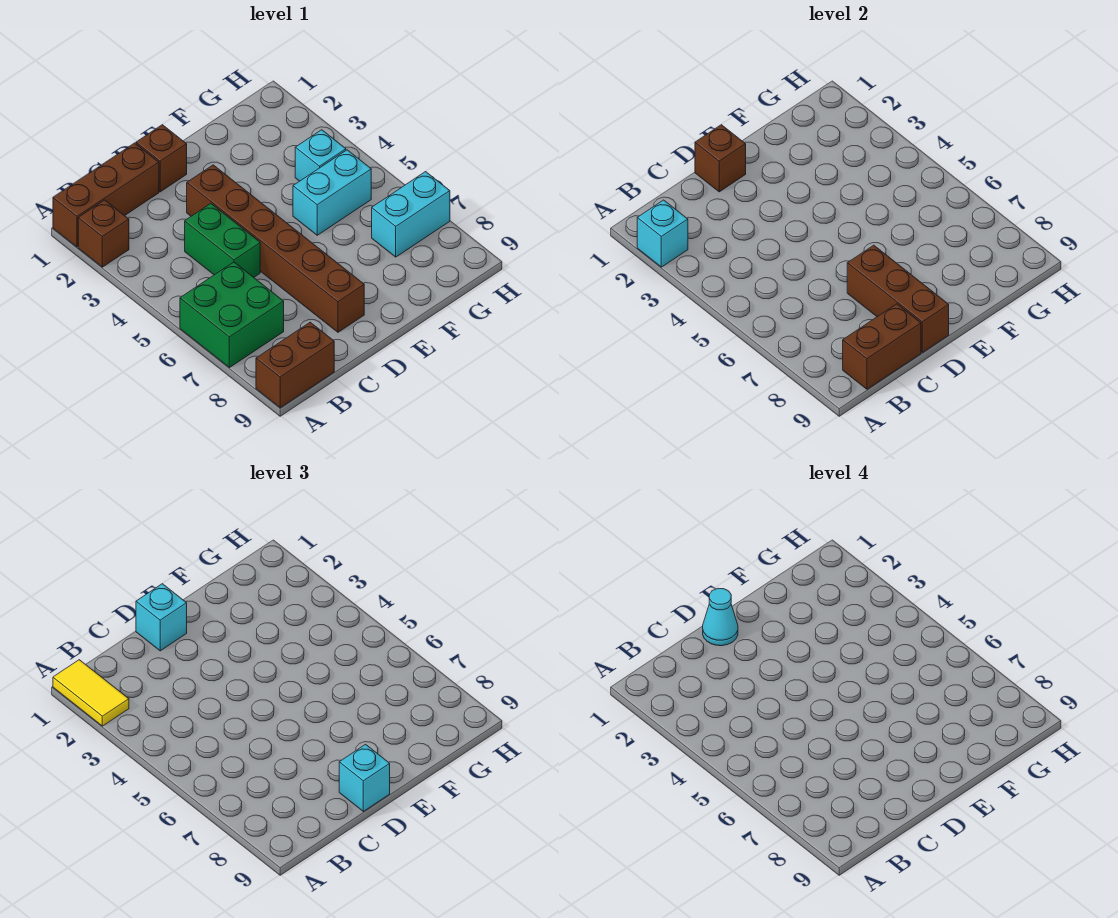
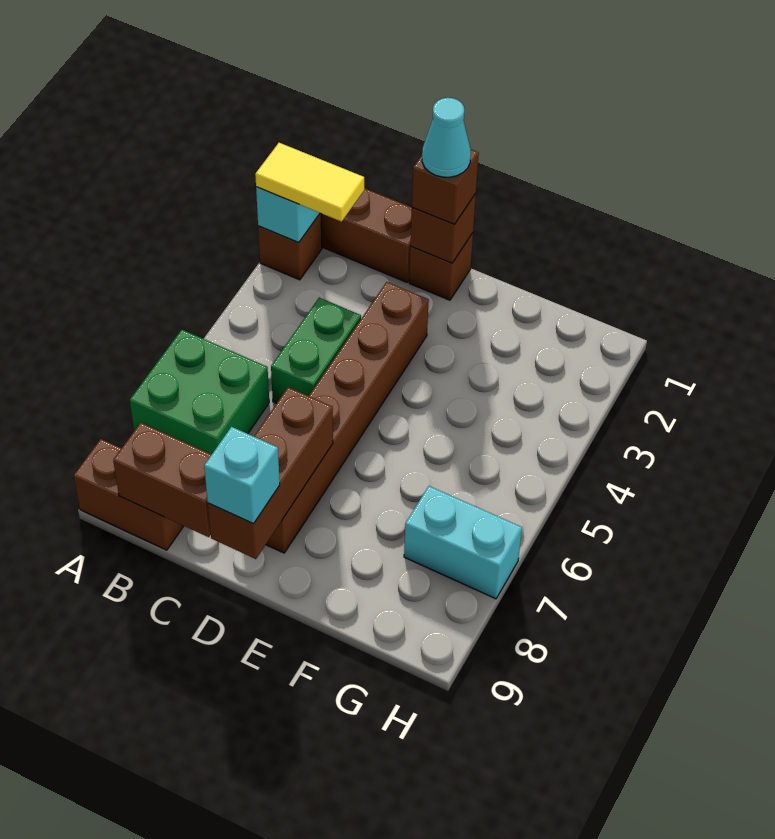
yellow 1x2 tile [53,660,129,726] -> yellow 1x2 tile turned to [255,143,364,222]
cyan 1x1 brick [136,584,187,651] -> brown 1x1 brick [412,149,479,225]
cyan 1x2 brick [293,150,371,235] -> none
cyan 1x1 brick [295,130,346,181] -> none

